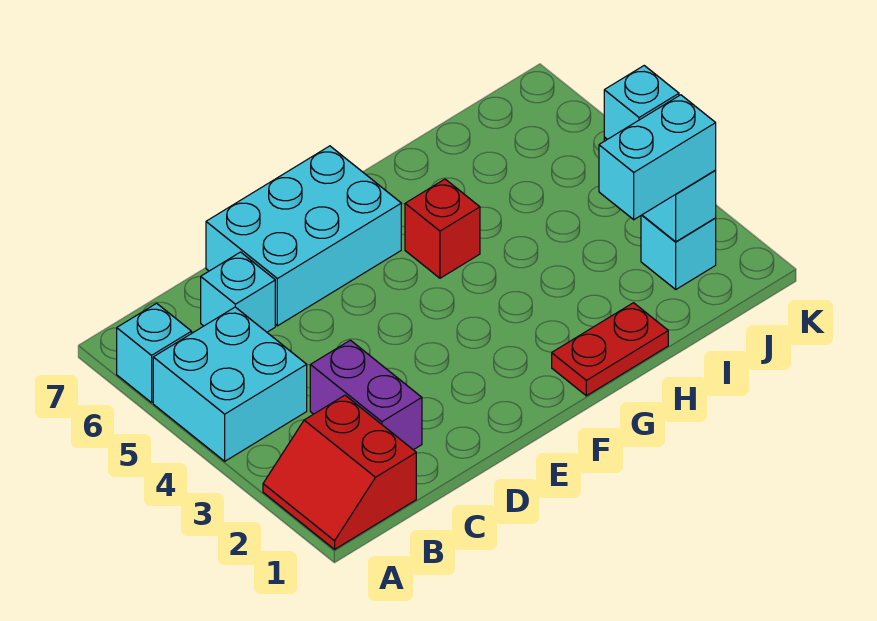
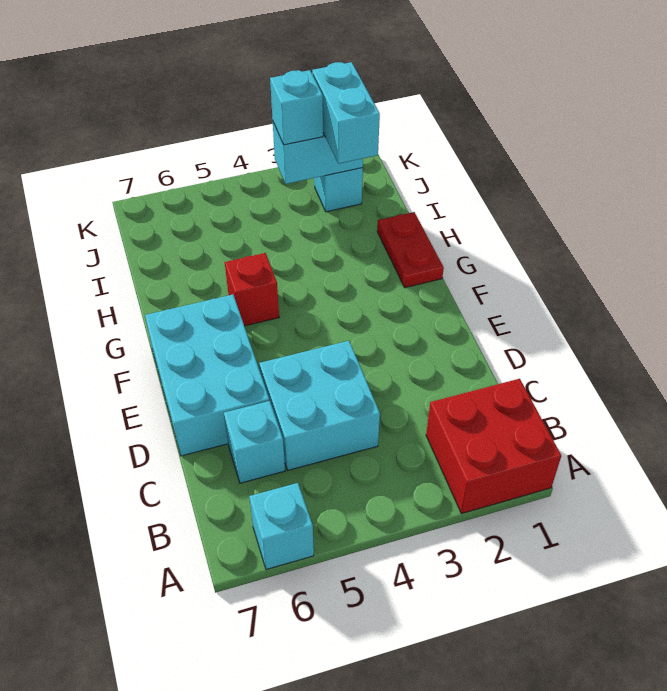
red 2x2 slope [263,395,416,549] -> red 2x2 brick [426,379,561,514]
cyan 2x2 brick [153,307,307,461] -> cyan 2x2 brick moved to [259,341,380,470]
purple 1x2 brick [310,340,422,450] -> none

